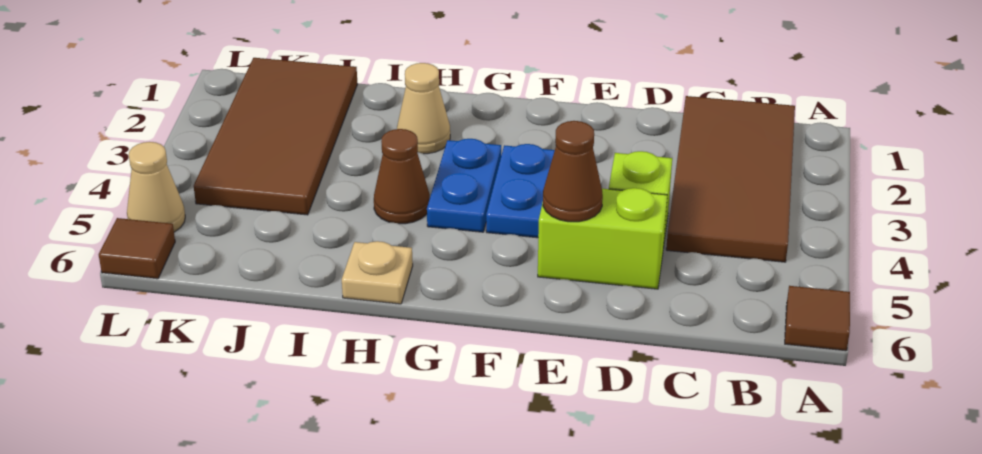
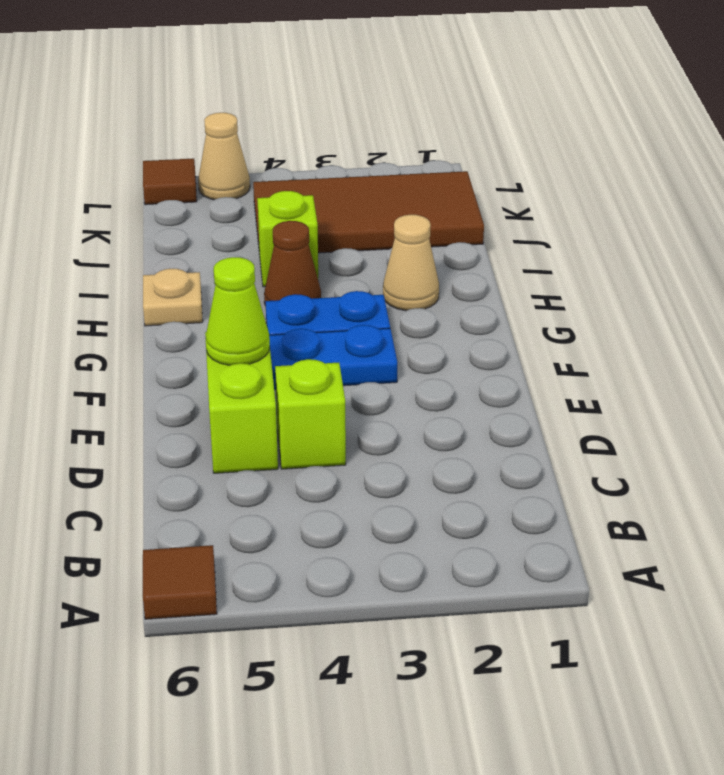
brown 2x4 tile [666,96,795,262] -> none
brown 1x1 cone [543,121,603,222] -> lime 1x1 cone [205,257,270,365]
none -> lime 1x1 brick [257,191,318,287]

